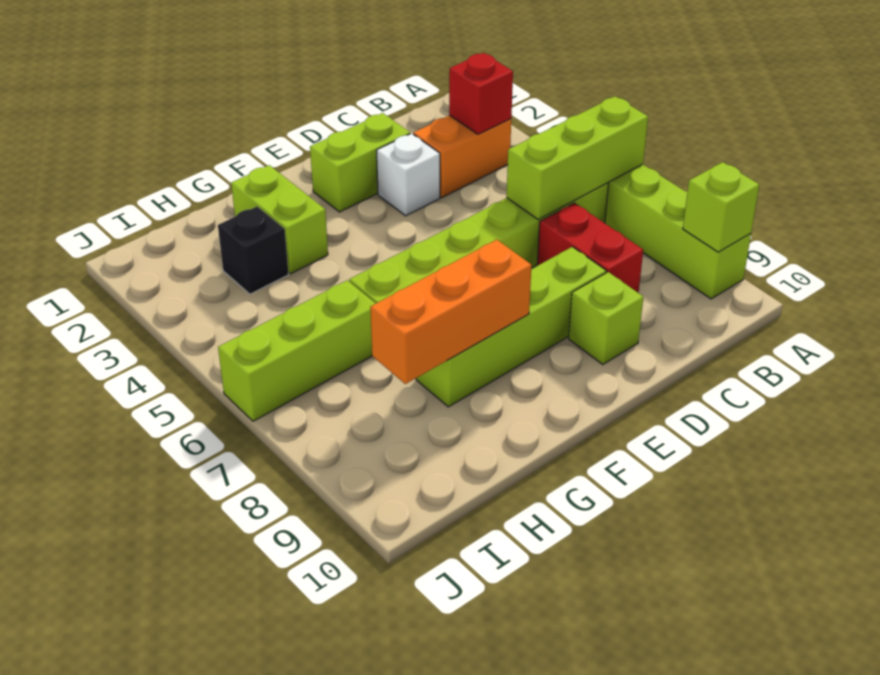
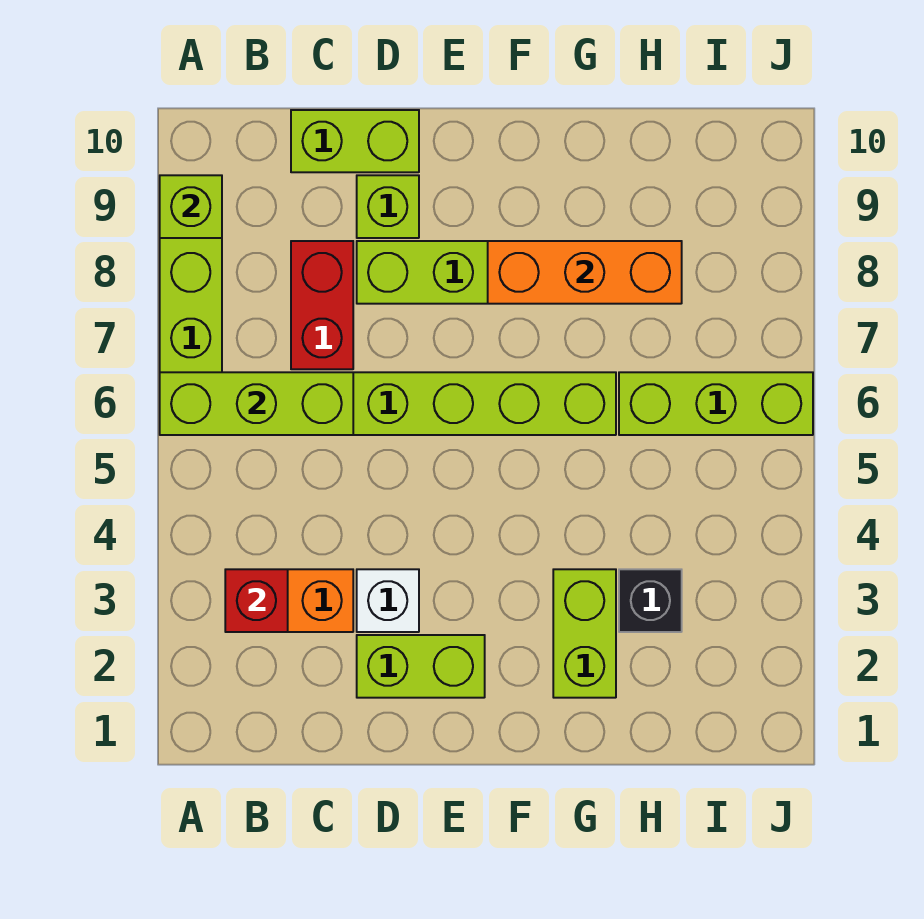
none -> lime 1x2 brick [291,110,419,172]

